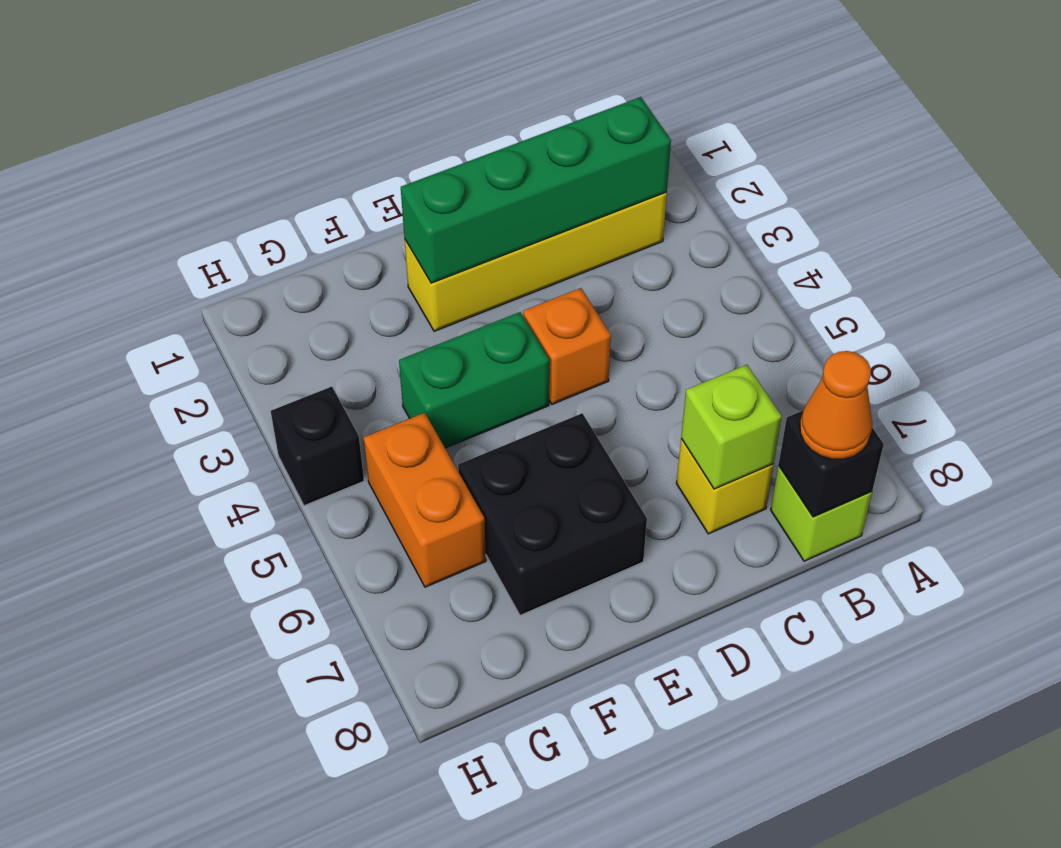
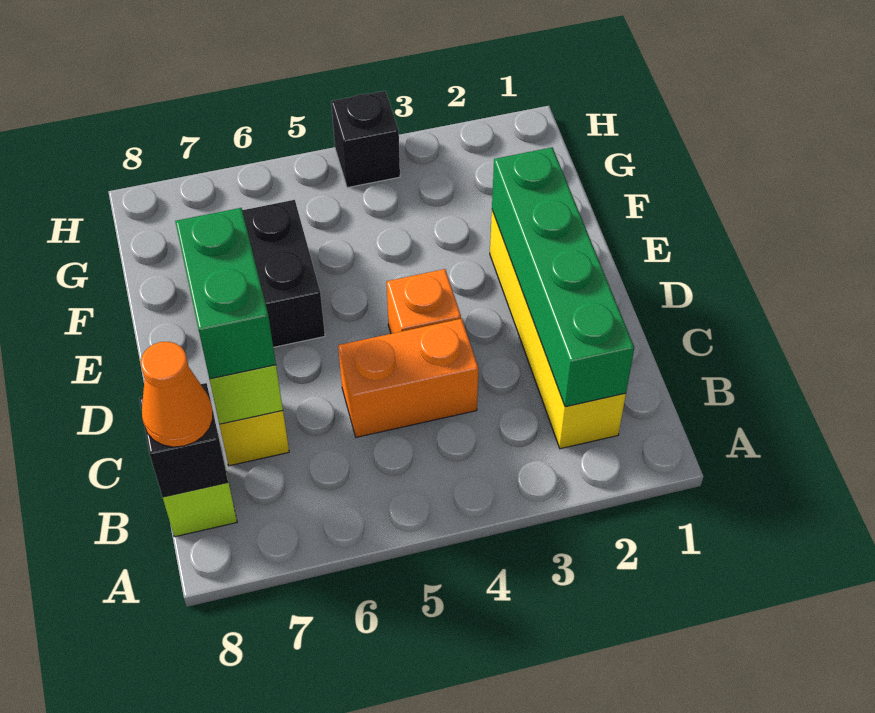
green 1x2 brick [399,312,549,448] -> green 1x2 brick moved to [175,208,276,379]
orange 1x2 brick [364,413,486,587] -> orange 1x2 brick moved to [338,319,479,437]

